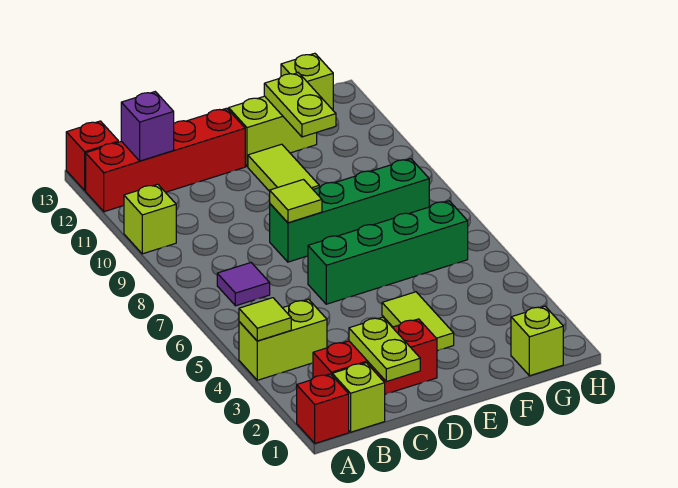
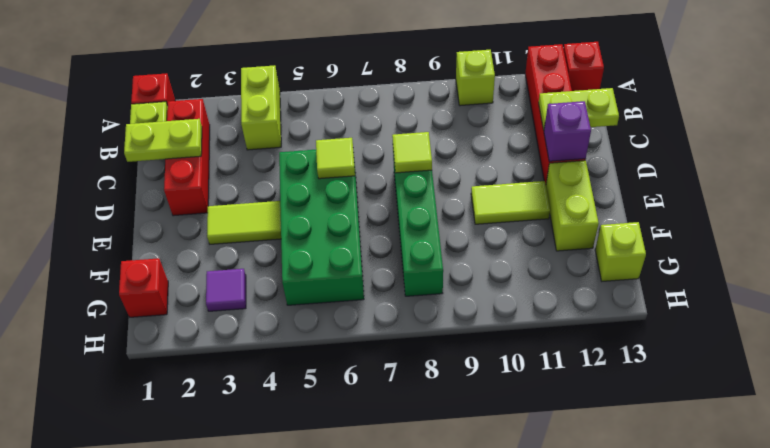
lime 1x1 tile [239,298,291,341] -> lime 1x1 tile moved to [316,138,355,179]
purple 1x1 tile [217,263,270,306] -> purple 1x1 tile moved to [206,269,246,311]
purple 1x1 brick [121,92,174,161] -> purple 1x1 brick moved to [544,101,591,161]
green 1x4 brick [308,201,468,304] -> green 2x4 brick [279,150,364,305]
lime 1x2 plate [264,73,336,137] -> lime 1x2 plate moved to [539,88,619,130]
lime 1x1 brick [511,306,563,376] -> red 1x1 brick [119,258,168,317]

